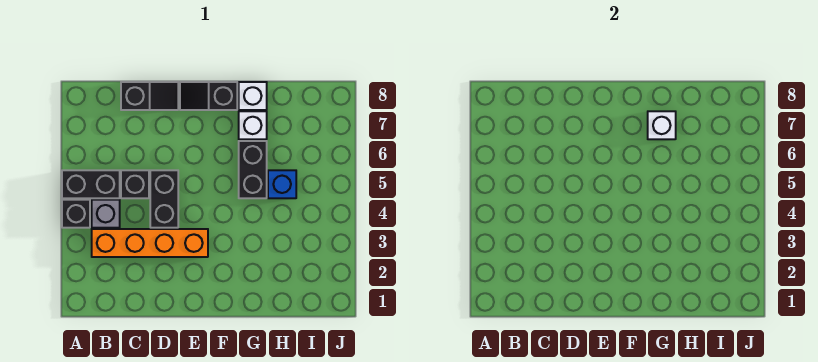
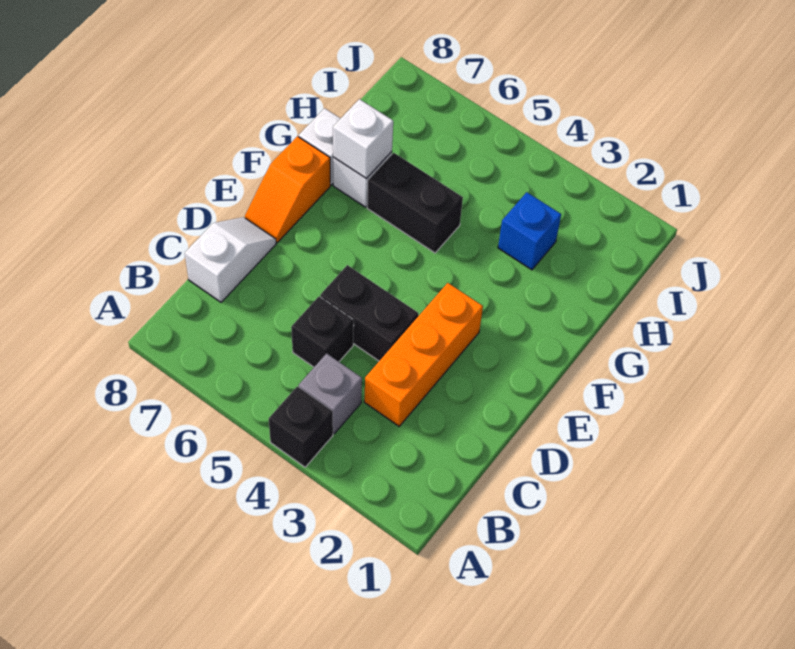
black 1x2 brick [62,170,120,198] -> none
orange 1x4 brick [92,229,208,257] -> orange 1x3 brick [364,283,483,426]
black 1x2 slope [121,82,178,110] -> white 1x2 slope [185,217,276,302]
black 1x2 slope [180,82,237,110] -> orange 1x2 slope [245,136,330,242]
blue 1x1 brick [268,170,296,198] -> blue 1x1 brick moved to [498,192,561,270]

